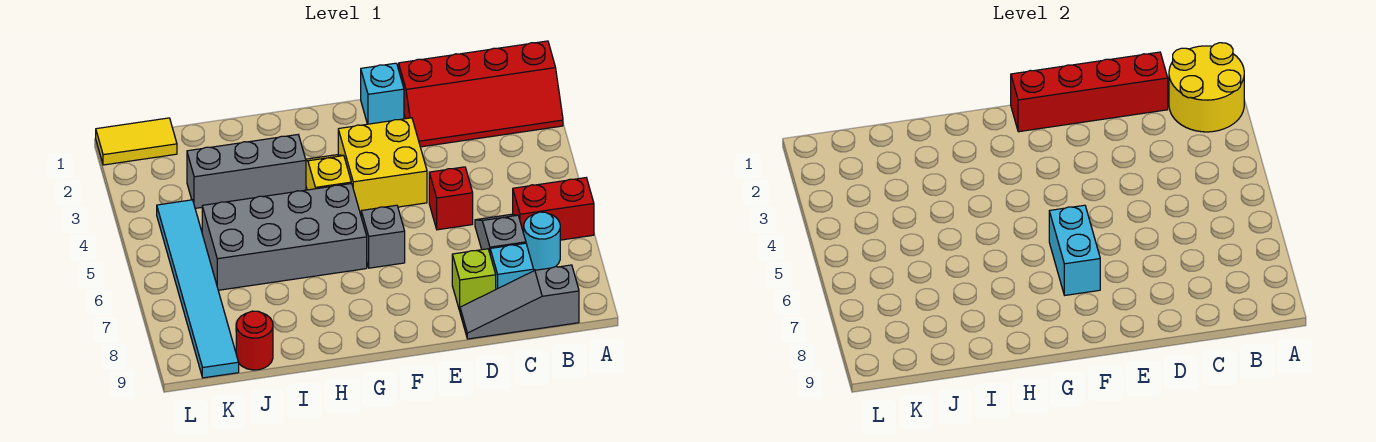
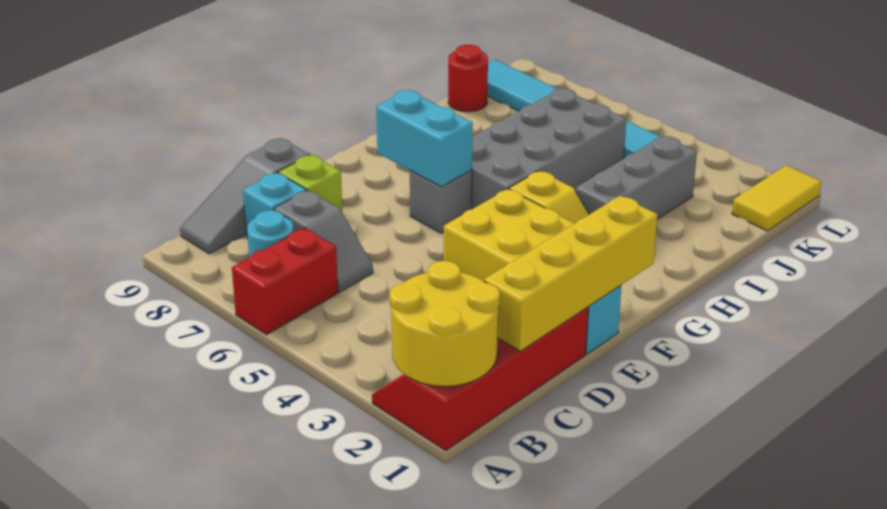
grey 1x3 slope [460,265,579,339] -> grey 1x3 slope turned to [180,138,310,254]
red 1x4 brick [1011,52,1168,132] -> yellow 1x4 brick [484,196,658,351]
red 1x1 brick [429,167,473,230] -> none

